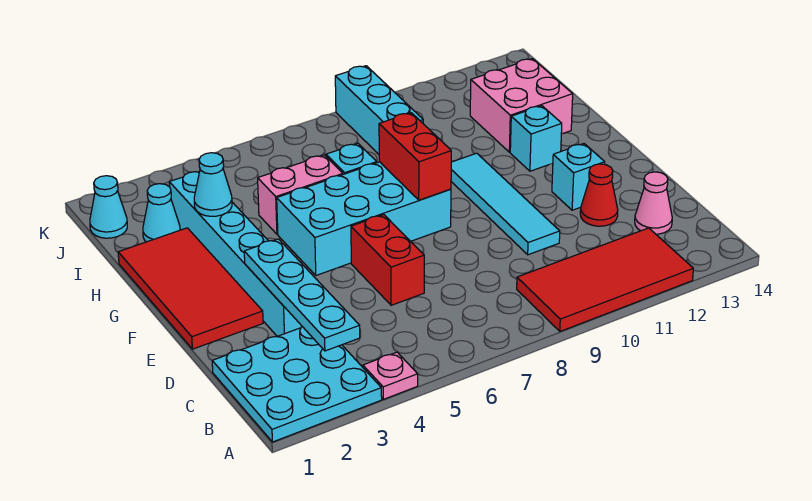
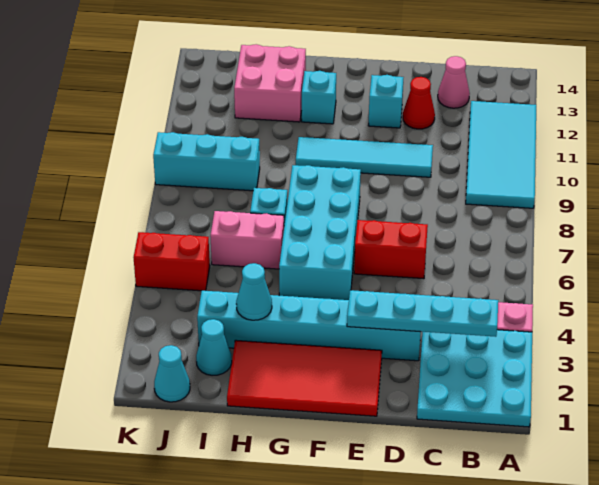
red 2x4 tile [517,228,693,331] -> cyan 2x4 tile [466,101,536,208]
red 1x2 brick [379,113,451,200] -> red 1x2 brick moved to [134,232,210,291]
pink 1x2 brick [258,155,343,234] -> pink 1x2 brick turned to [210,211,284,269]

